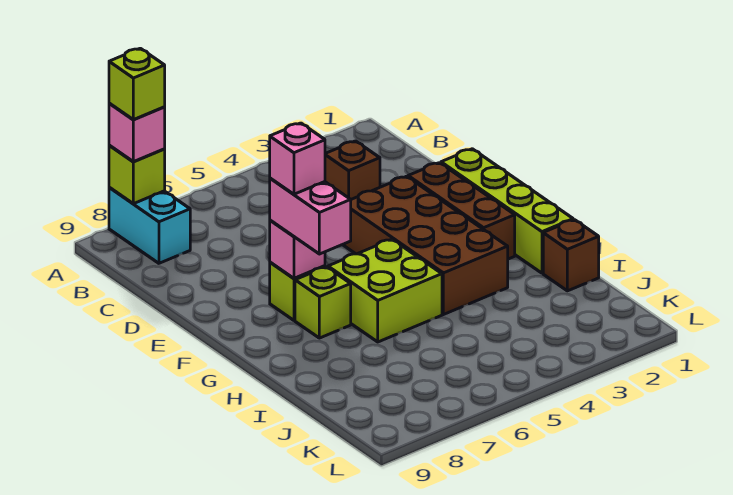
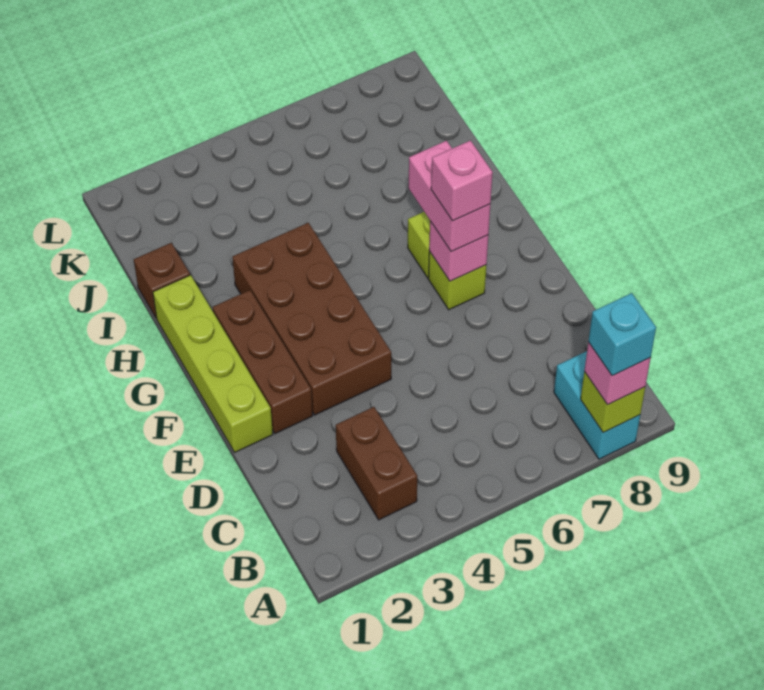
lime 1x1 brick [109,48,165,120] -> cyan 1x1 brick [588,293,656,376]
brown 1x1 brick [325,141,380,199] -> brown 1x2 brick [336,407,417,520]
lime 2x2 brick [328,239,442,342] -> none

